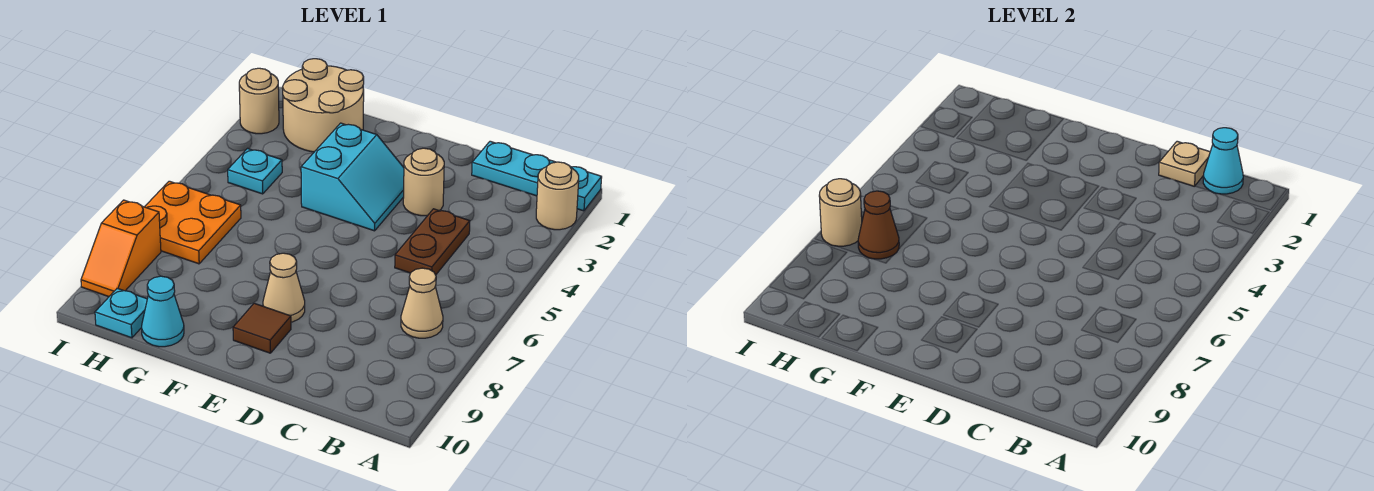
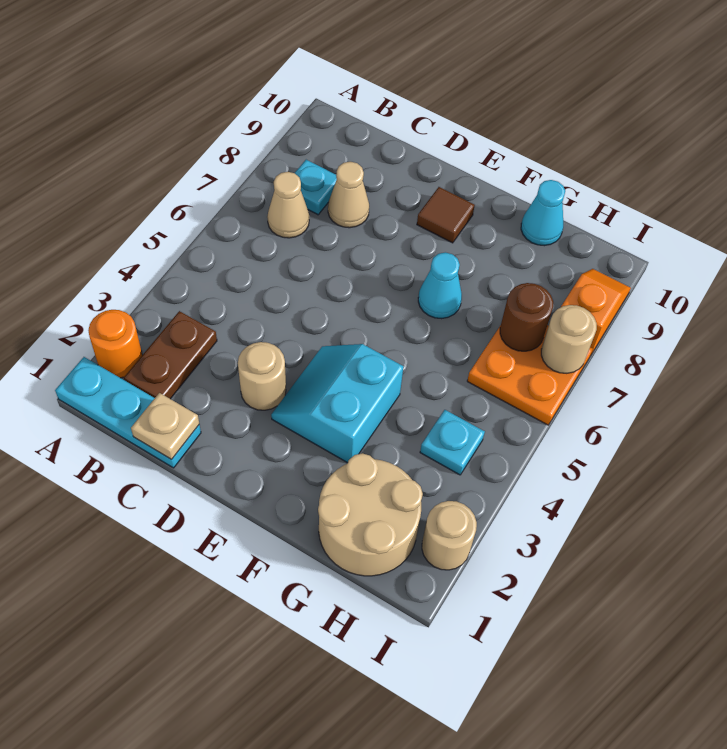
tan 1x1 round brick [536,162,579,230] -> orange 1x1 round brick [88,310,142,378]
cyan 1x1 cone [1203,128,1243,194] -> cyan 1x1 cone moved to [418,252,462,319]
brown 1x2 plate [395,209,470,275] -> brown 1x2 plate moved to [124,311,217,399]
tan 1x1 cone [263,253,305,322] -> tan 1x1 cone moved to [328,162,369,228]
brown 1x1 cone [858,191,899,259] -> brown 1x1 round brick [500,283,553,351]
cyan 1x1 plate [95,288,147,338] -> cyan 1x1 plate moved to [295,160,337,215]

